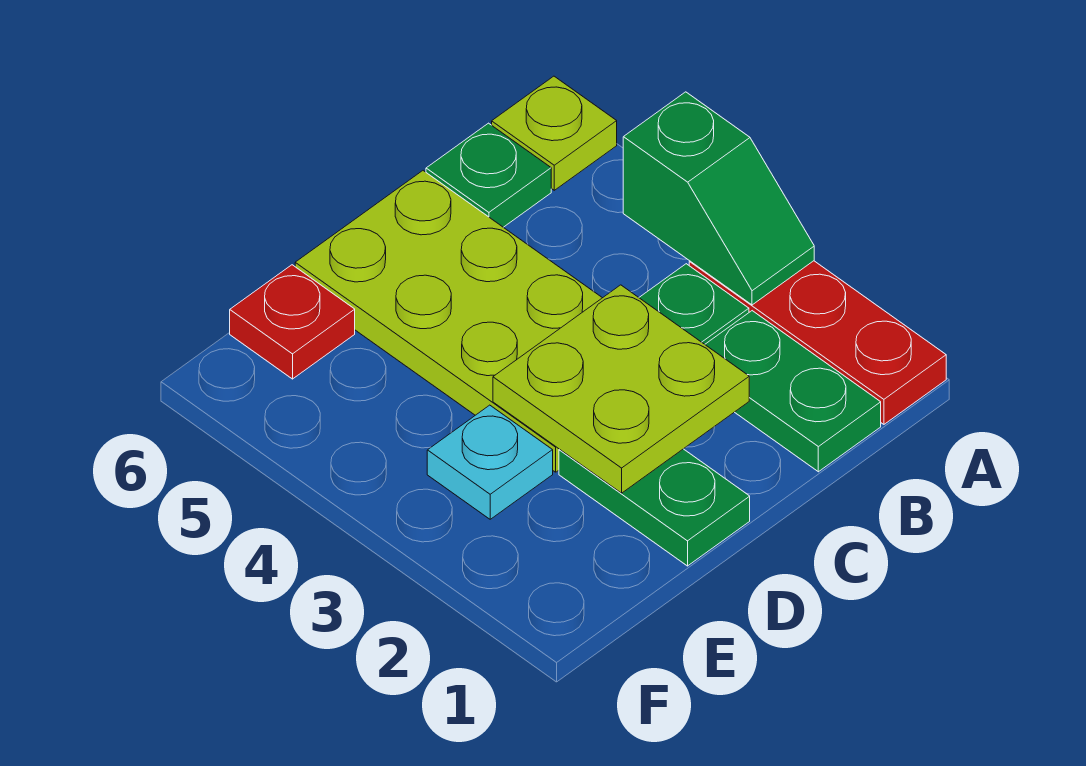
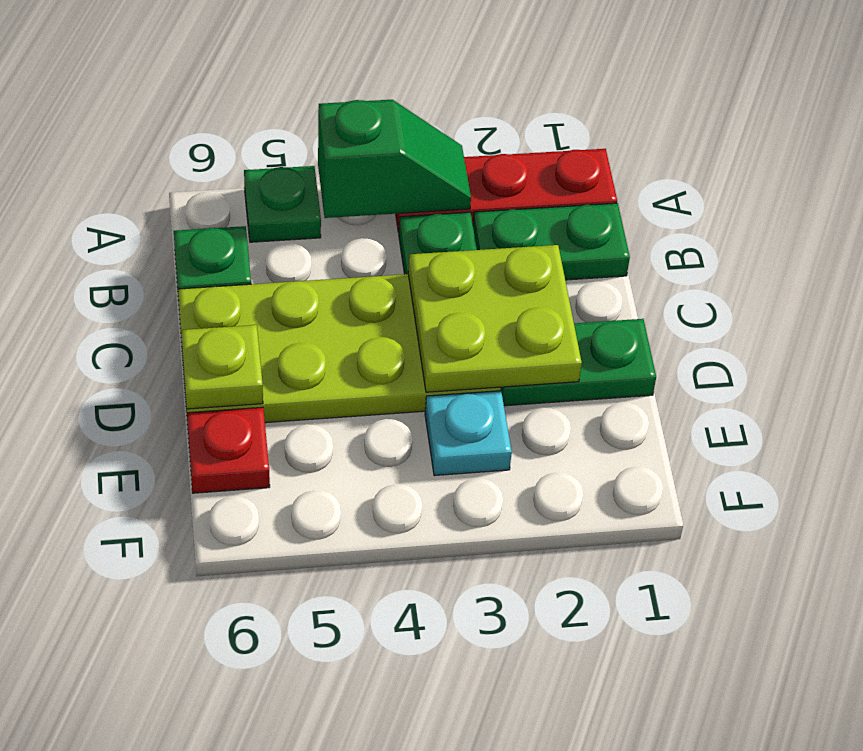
none -> green 1x1 plate [244,166,321,242]
lime 1x1 plate [492,76,617,190] -> lime 1x1 plate moved to [181,325,263,409]

